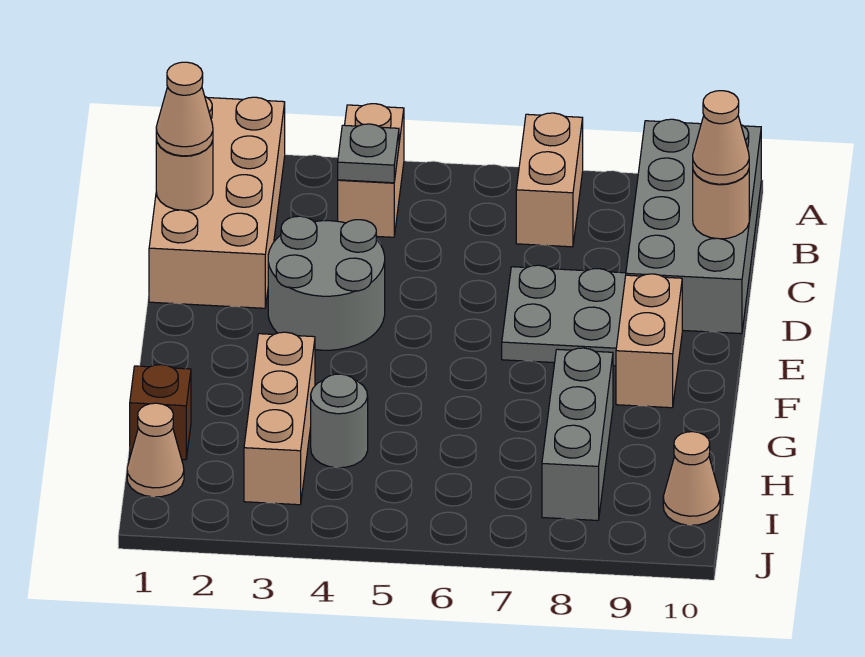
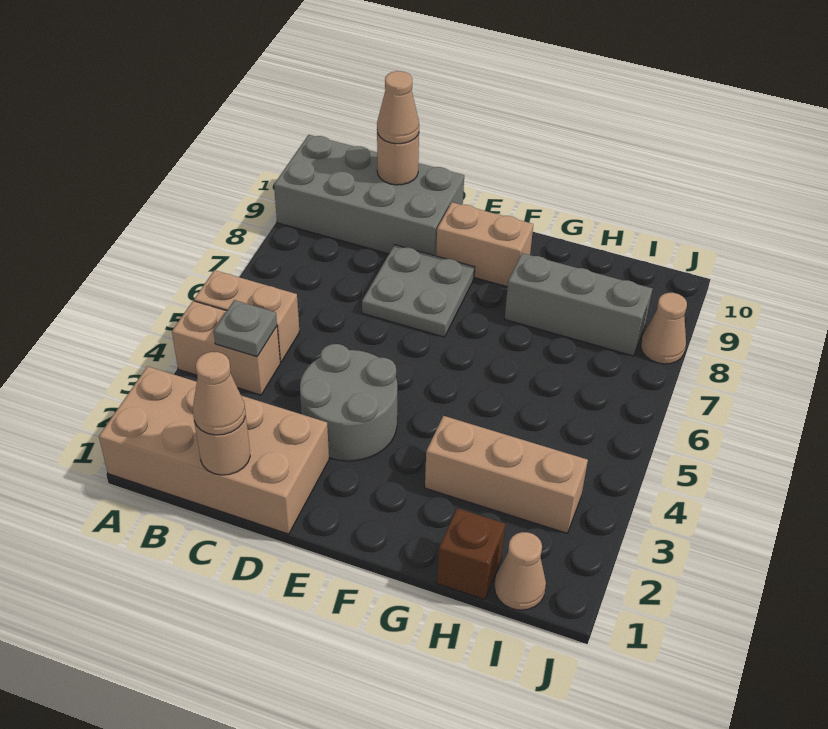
tan 1x2 brick [516,113,583,247] -> tan 1x2 brick moved to [194,270,299,362]
grey 1x1 round brick [311,374,368,468] -> none
tan 1x1 cone [663,432,720,525] -> tan 1x1 cone moved to [641,293,687,364]

